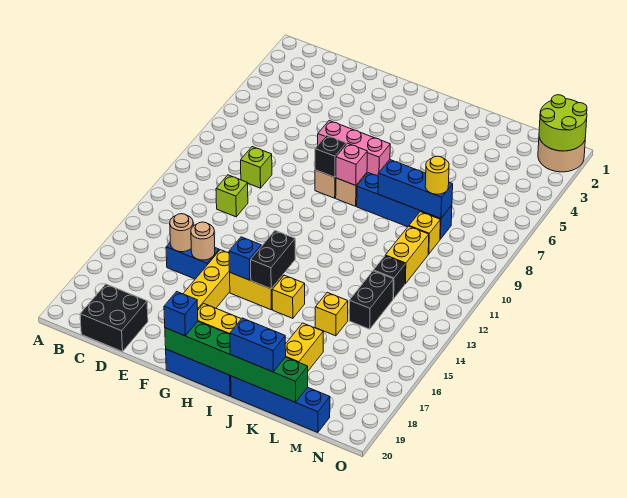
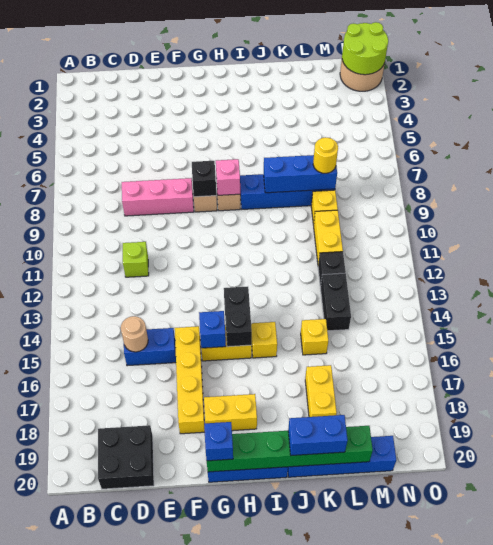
lime 1x1 brick [241,147,272,188] -> none
tan 1x1 round brick [191,222,215,260] -> none
pink 1x3 brick [318,121,390,176] -> pink 1x3 brick moved to [122,178,194,216]

